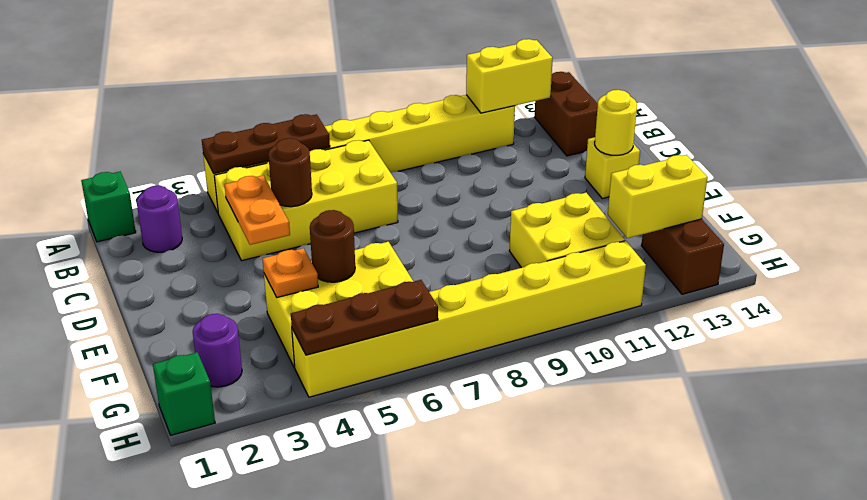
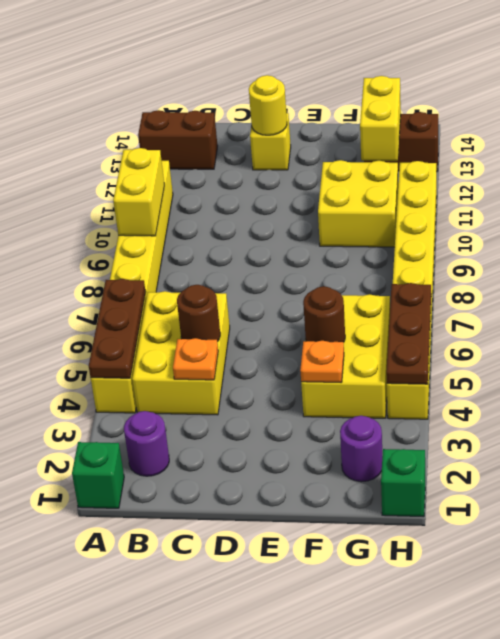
yellow 1x2 brick [466,39,553,113] -> yellow 1x2 brick moved to [113,148,164,236]
yellow 2x4 brick [214,140,398,261] -> yellow 2x3 brick [132,291,230,415]
orange 1x2 plate [224,175,290,245] -> orange 1x1 plate [173,338,218,380]

